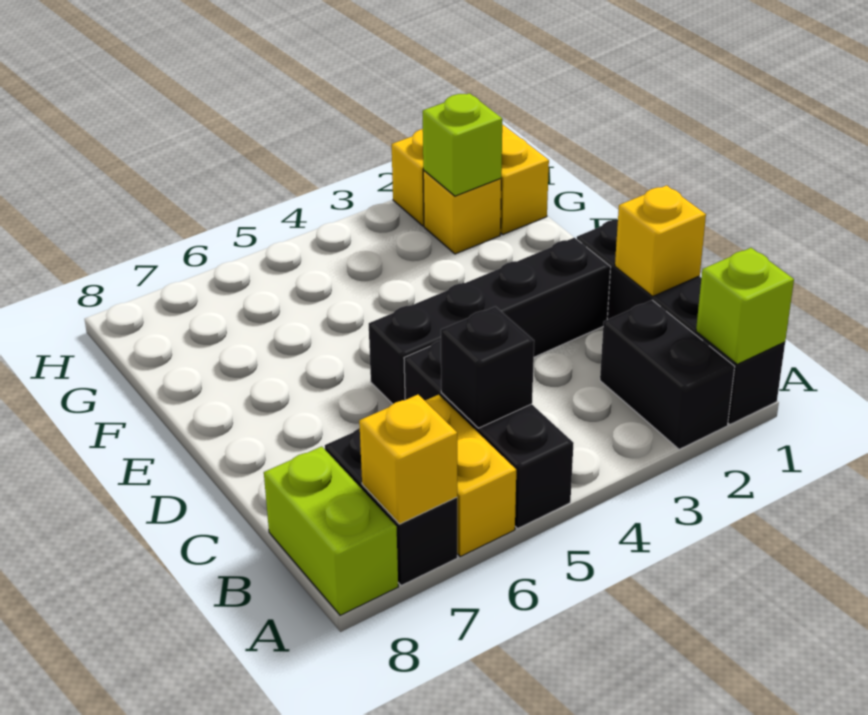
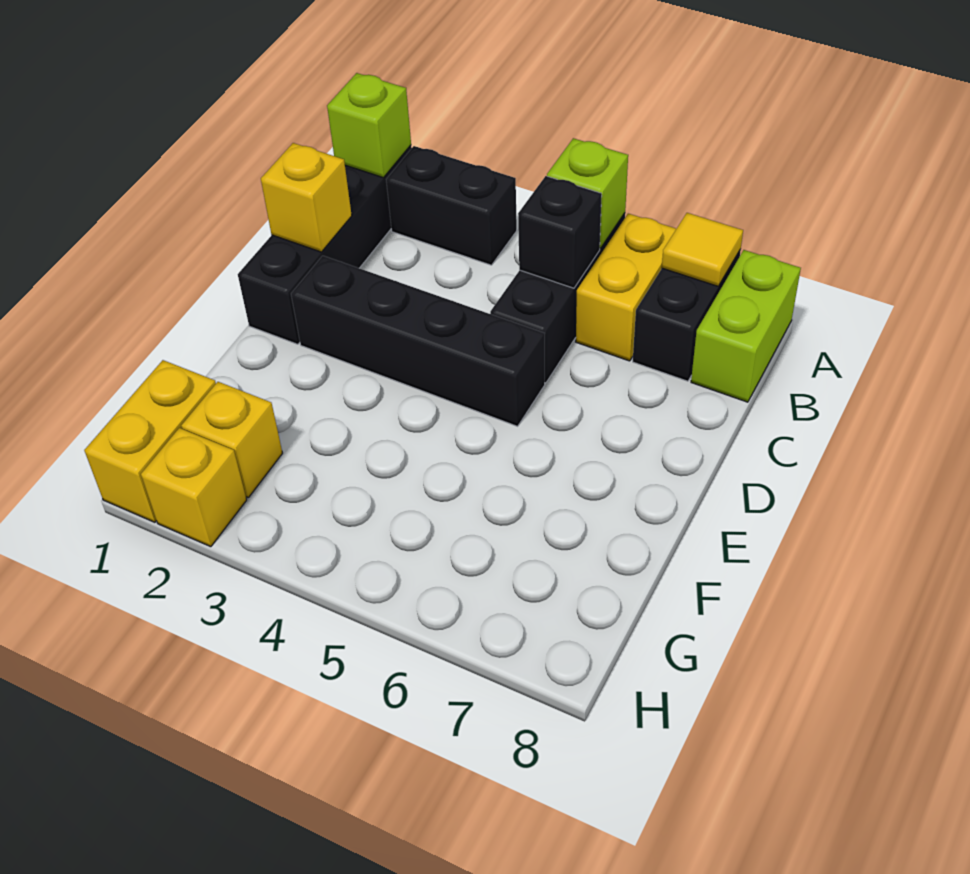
black 1x2 brick [600,300,735,449] -> black 1x2 brick turned to [386,146,517,265]
yellow 1x1 brick [359,395,457,524] -> yellow 1x1 tile [662,213,743,286]
lime 1x1 brick [423,93,502,196] -> lime 1x1 brick moved to [547,138,628,248]

